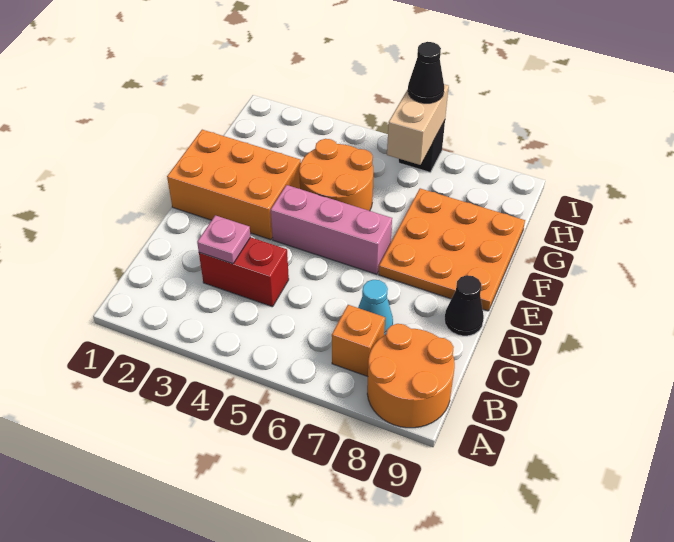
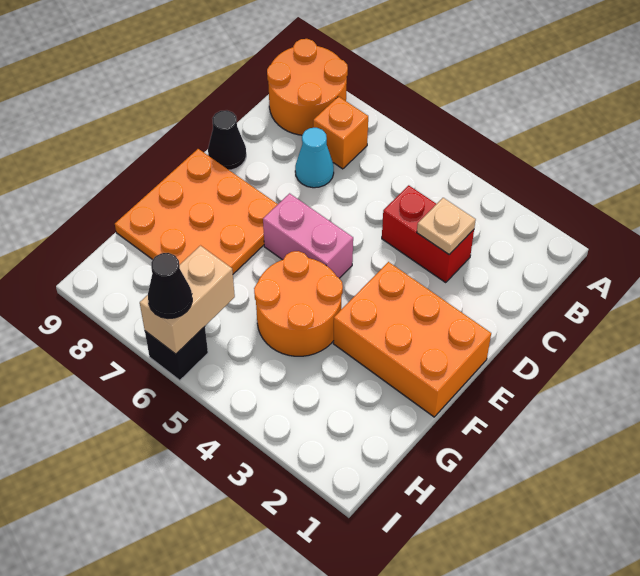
pink 1x1 plate [197,215,251,264] -> tan 1x1 plate [417,198,476,255]
pink 1x3 brick [271,185,392,274] -> pink 1x2 brick [263,193,353,278]

